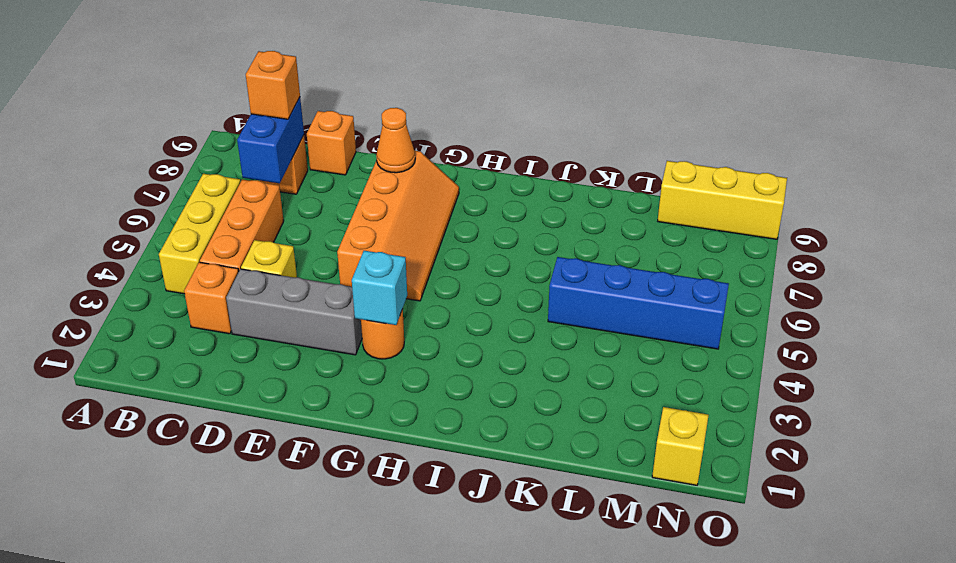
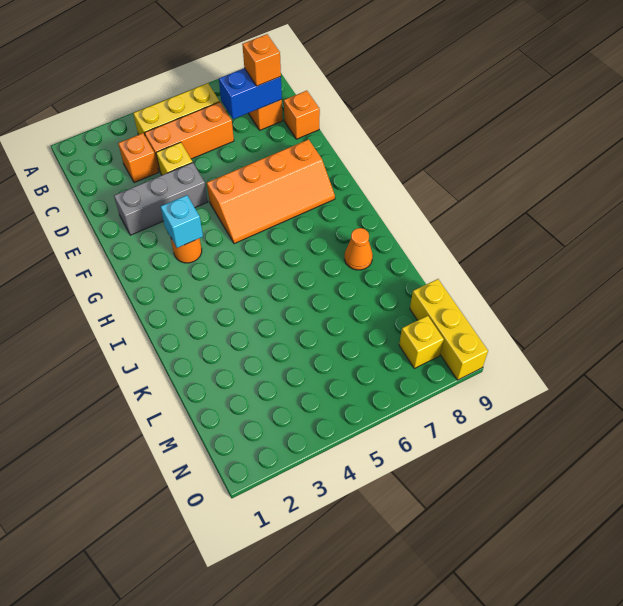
grey 1x3 brick [226,269,362,355] -> grey 1x3 brick turned to [114,163,208,235]
orange 1x1 cone [376,108,415,173] -> orange 1x1 cone moved to [345,228,373,270]
blue 1x4 brick [548,257,729,349] -> none
yellow 1x1 brick [652,407,709,485] -> yellow 1x1 brick moved to [399,316,444,368]

